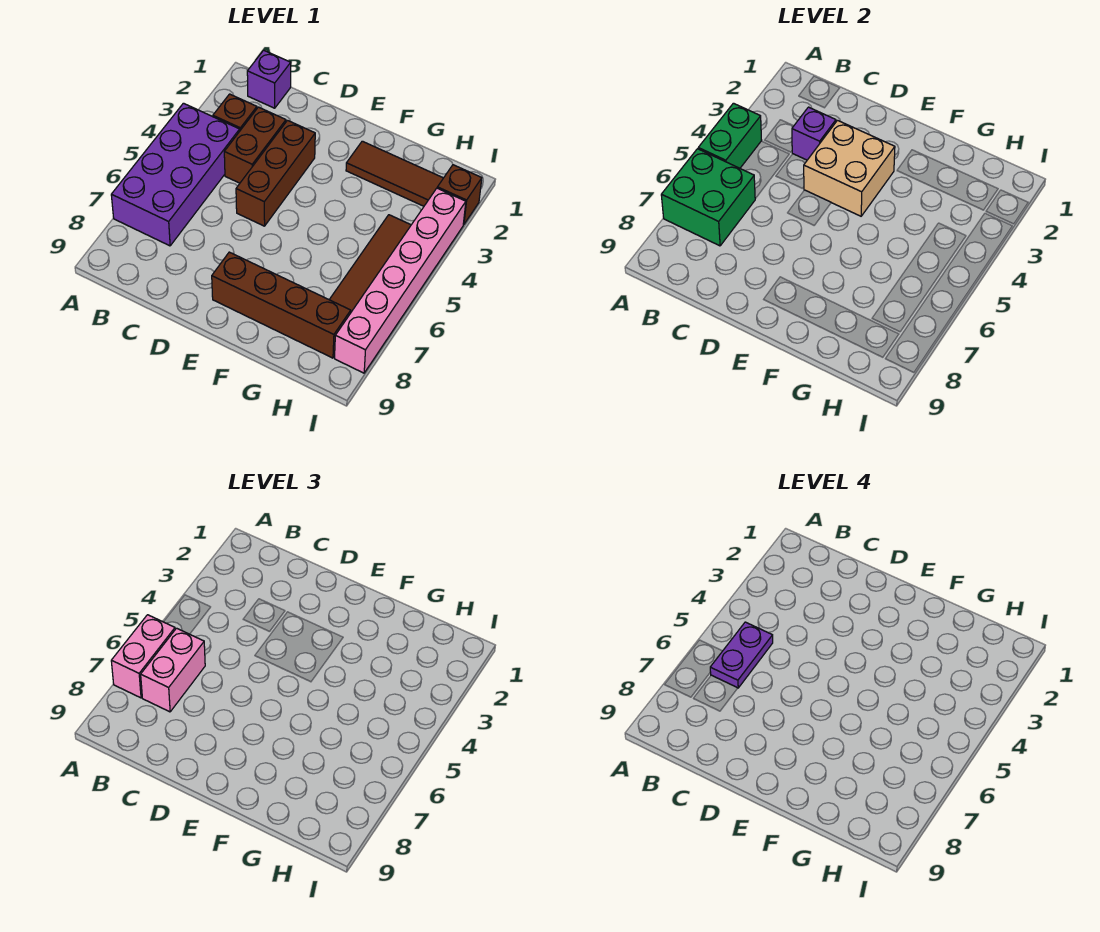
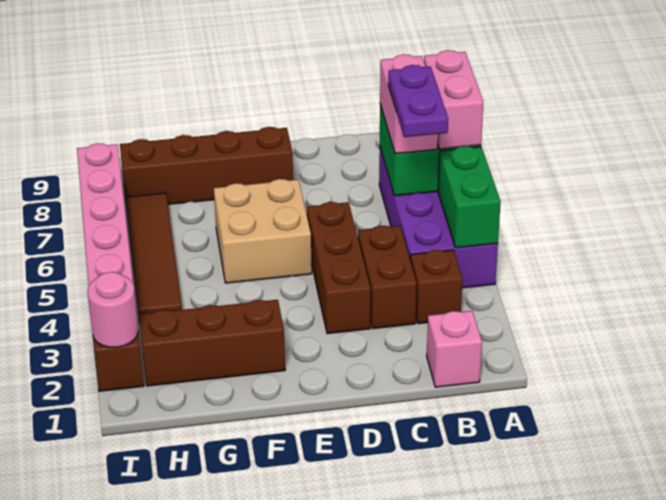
purple 1x1 brick [247,50,291,108] -> pink 1x1 brick [427,311,482,387]
purple 1x1 brick [792,107,836,160] -> none
tan 2x2 brick [804,120,895,216] -> tan 2x2 brick moved to [214,179,312,283]
brown 1x3 tile [346,141,443,206] -> brown 1x3 brick [139,300,285,386]
none -> pink 1x1 round brick [87,272,138,347]

